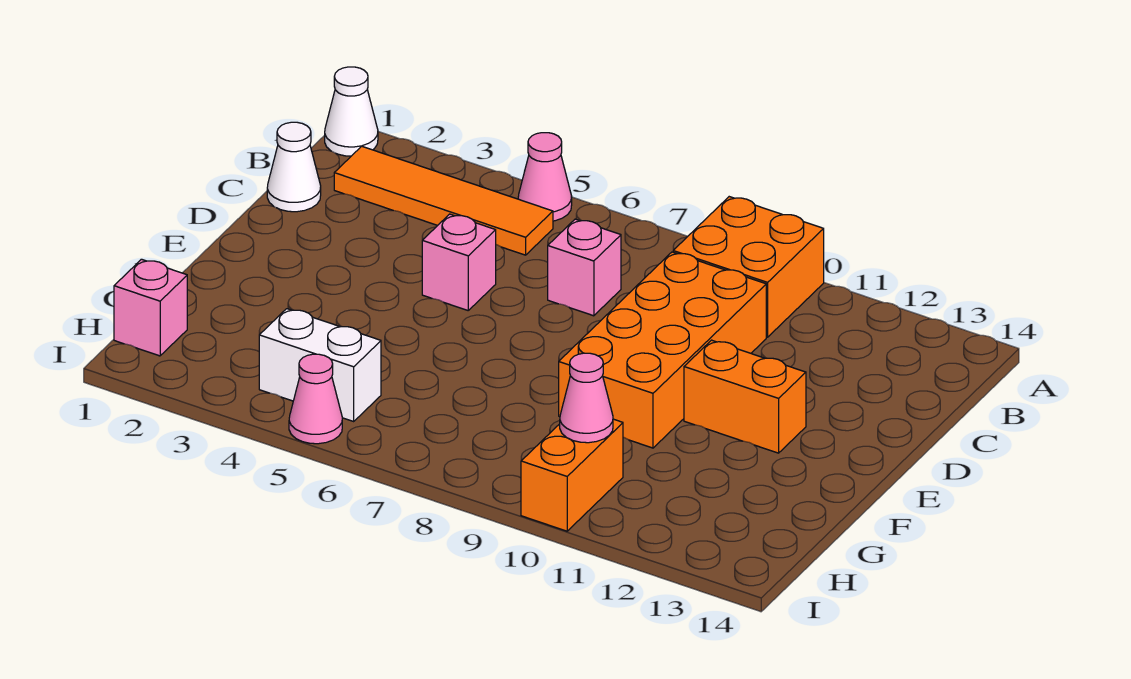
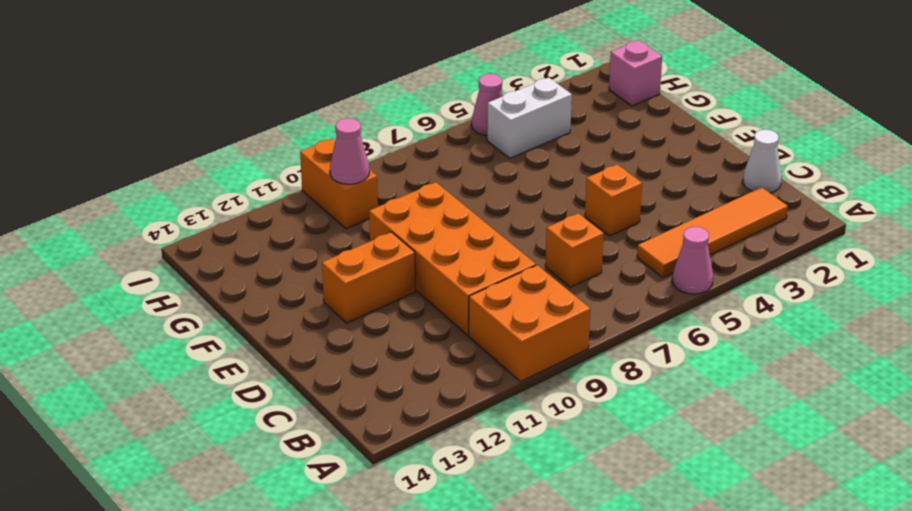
white 1x1 cone [325,67,378,156] -> none
pink 1x1 brick [548,219,621,316] -> orange 1x1 brick [545,213,604,287]
pink 1x1 brick [422,214,496,310] -> orange 1x1 brick [585,165,642,236]

